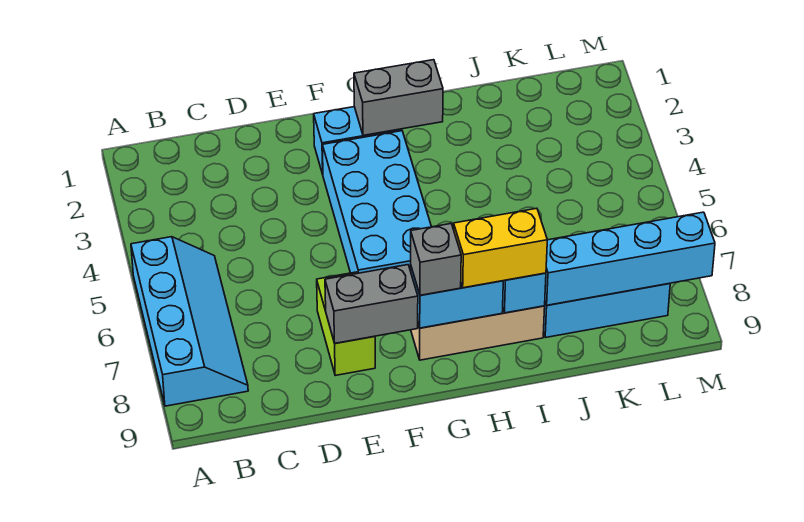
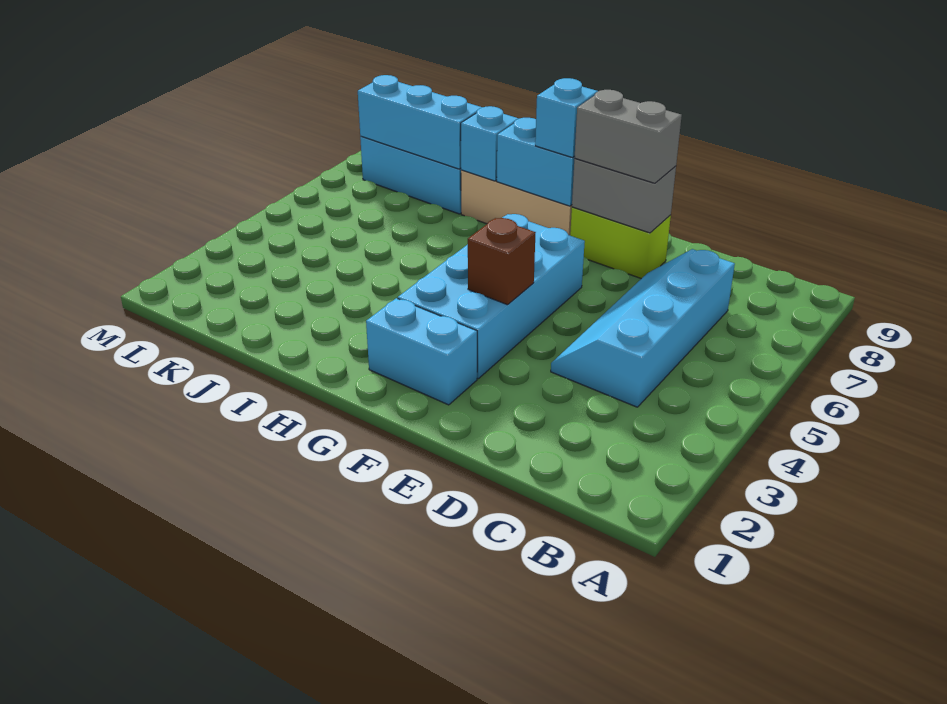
cyan 2x4 slope [131,237,248,406] -> cyan 2x4 slope moved to [551,249,735,407]
lime 1x2 brick [317,272,375,375] -> lime 1x2 brick turned to [570,207,671,279]
none -> brown 1x1 brick [468,218,536,305]
grey 1x2 brick [354,60,443,136] -> grey 1x2 brick moved to [574,90,682,183]
grey 1x1 brick [411,224,461,295] -> cyan 1x1 brick [535,78,598,158]
yellow 1x2 brick [454,208,547,288] -> none
cyan 1x4 brick [545,212,715,305] -> cyan 1x3 brick [358,75,482,169]

